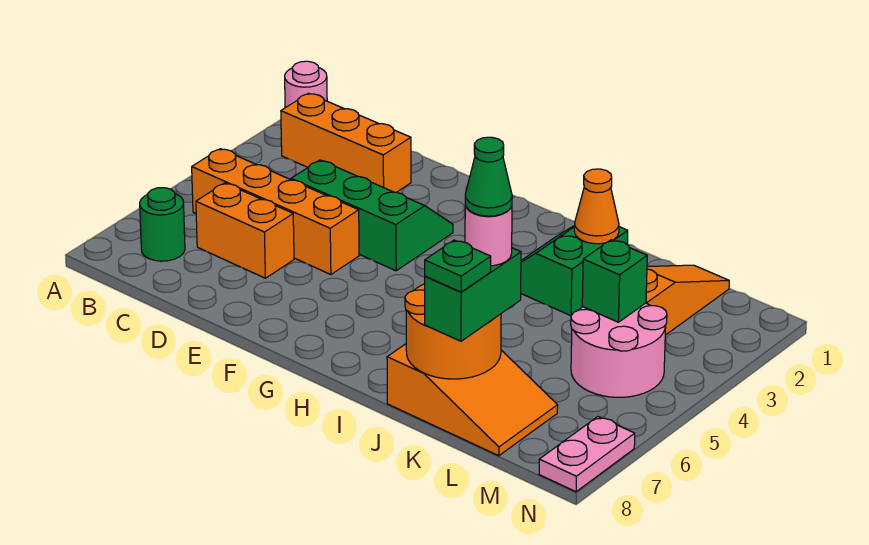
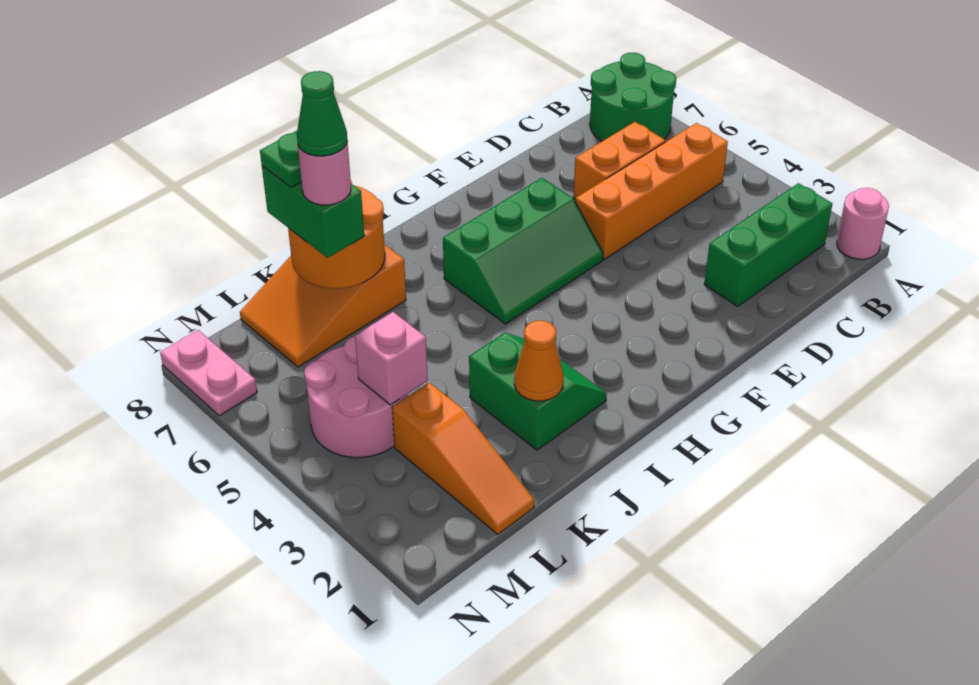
orange 1x3 brick [281,93,411,192] -> green 1x3 brick [704,183,832,307]
green 1x1 round brick [140,188,185,261] -> green 2x2 round brick [590,53,676,142]
green 2x3 slope [291,160,453,271] -> green 2x3 slope moved to [443,178,603,324]
green 1x1 brick [582,240,647,322] -> pink 1x1 brick [355,312,428,405]

